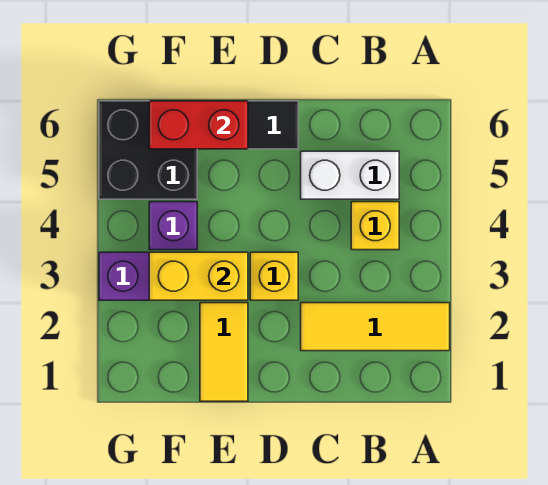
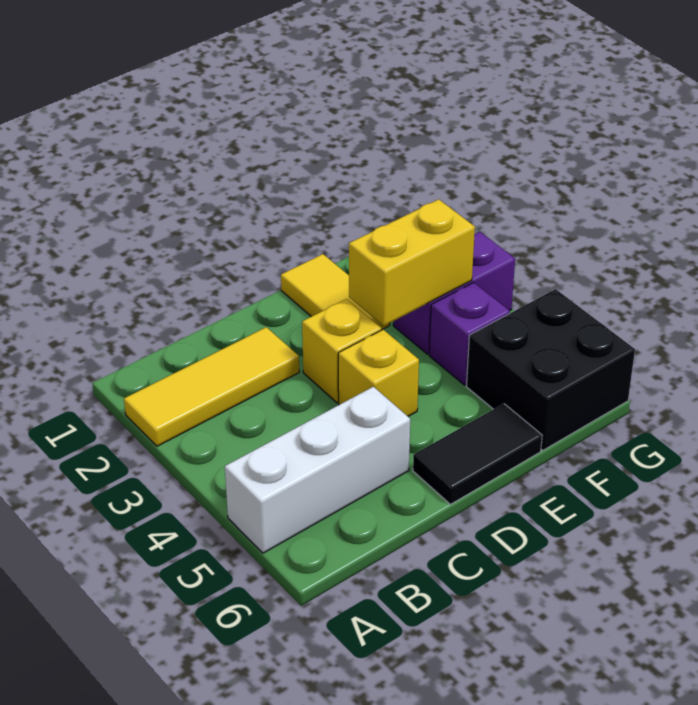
yellow 1x1 brick [351,202,399,250] -> yellow 1x1 brick moved to [338,330,419,416]
white 1x2 brick [301,151,399,199] -> white 1x3 brick [225,387,410,553]
red 1x2 brick [149,101,248,149] -> none

